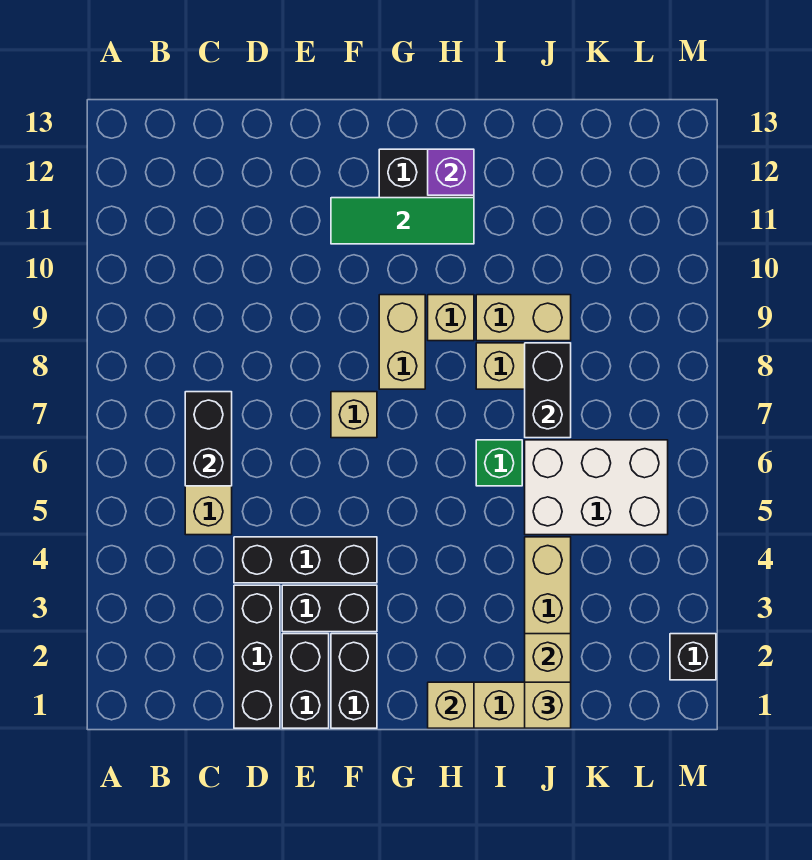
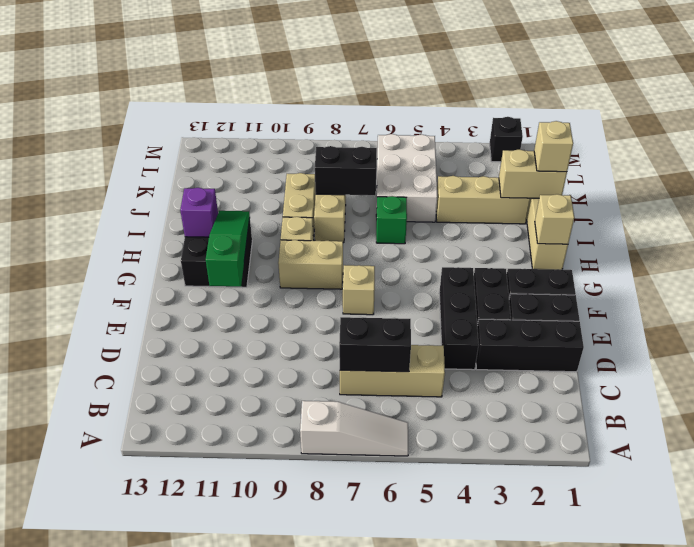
none -> white 1x3 slope [300,401,408,456]
green 1x3 tile [331,198,474,244] -> green 1x3 slope [206,211,250,287]

